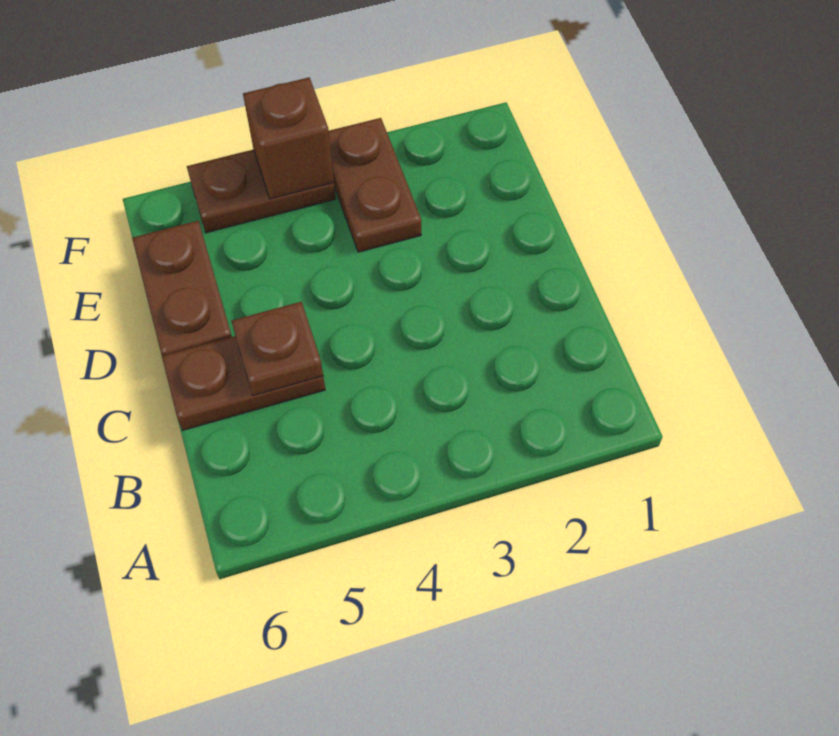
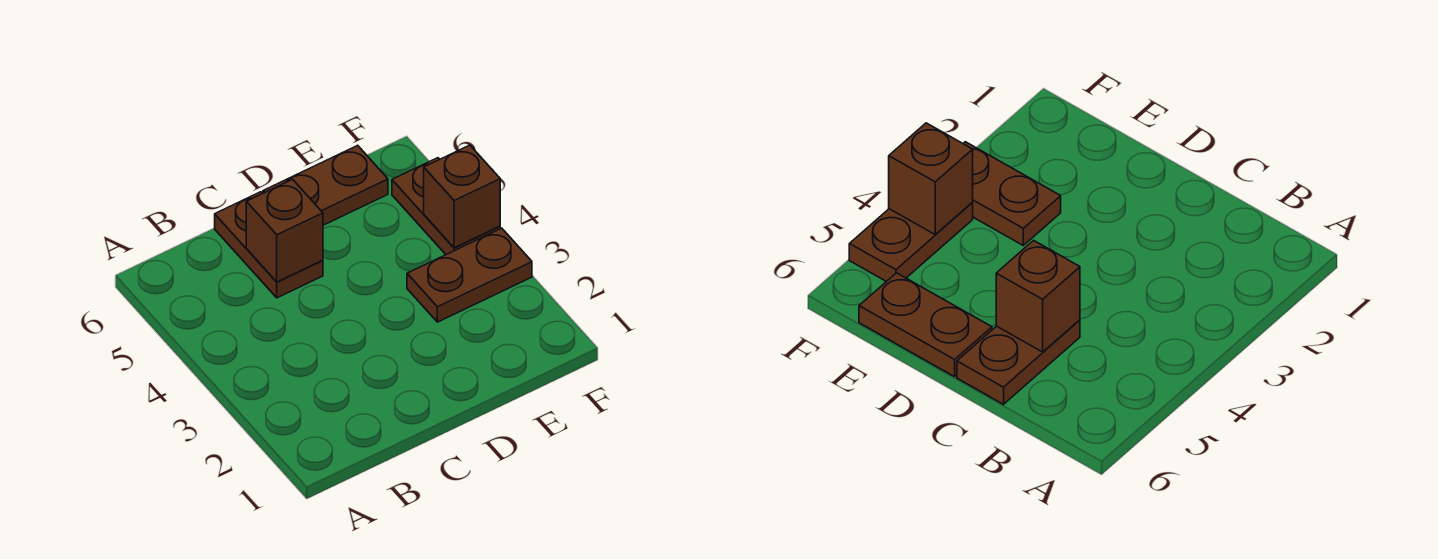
brown 1x1 plate [231,302,323,396] -> brown 1x1 brick [246,179,323,282]

